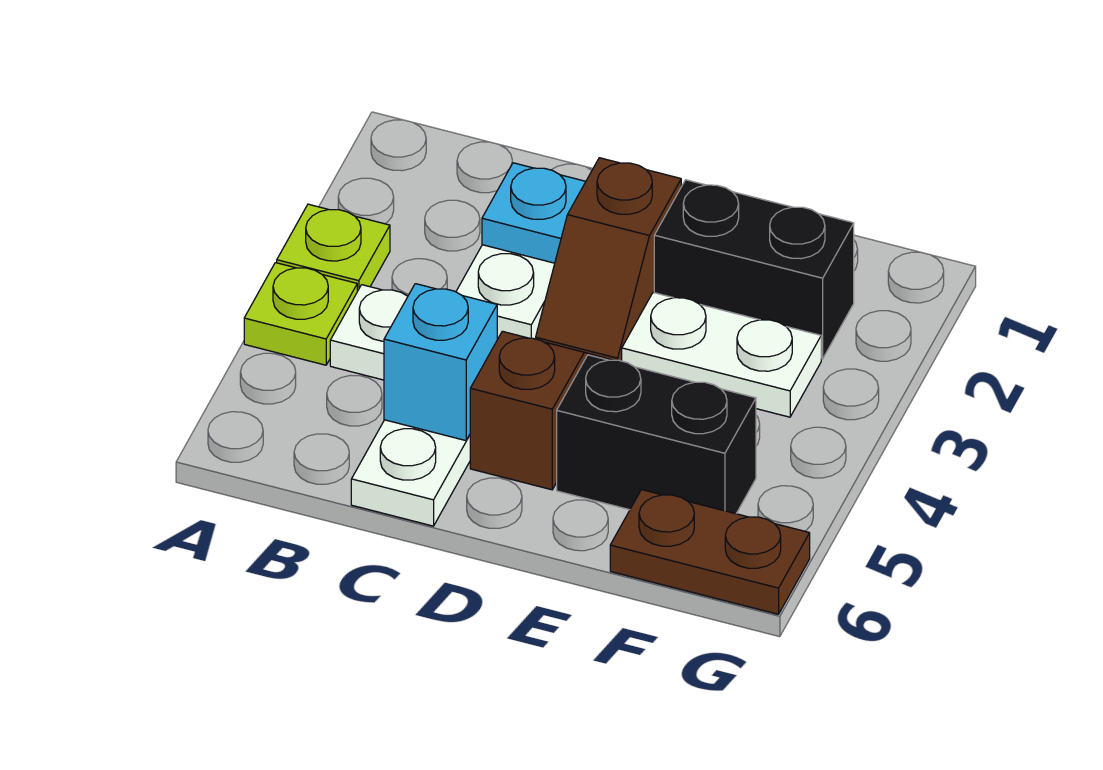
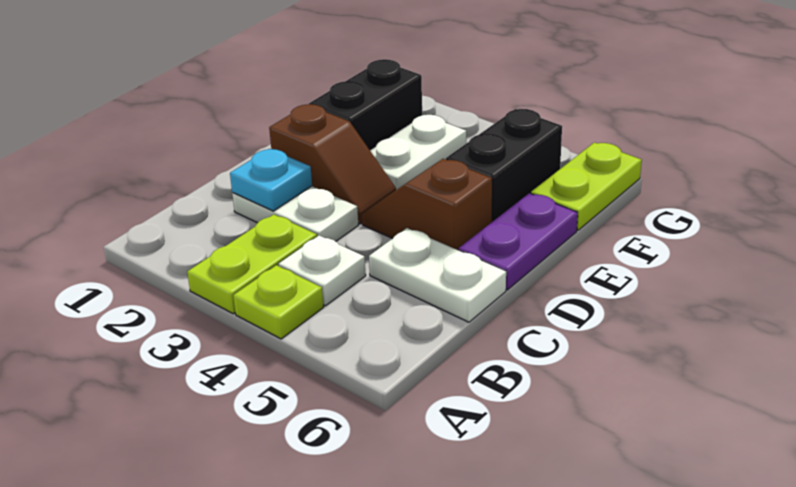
lime 1x1 plate [277,204,390,291] -> lime 1x2 plate [187,214,317,314]
cyan 1x1 brick [384,284,497,441] -> none
none -> purple 1x2 plate [458,193,578,290]
brown 1x2 plate [610,490,810,614] -> lime 1x2 plate [531,142,642,230]

